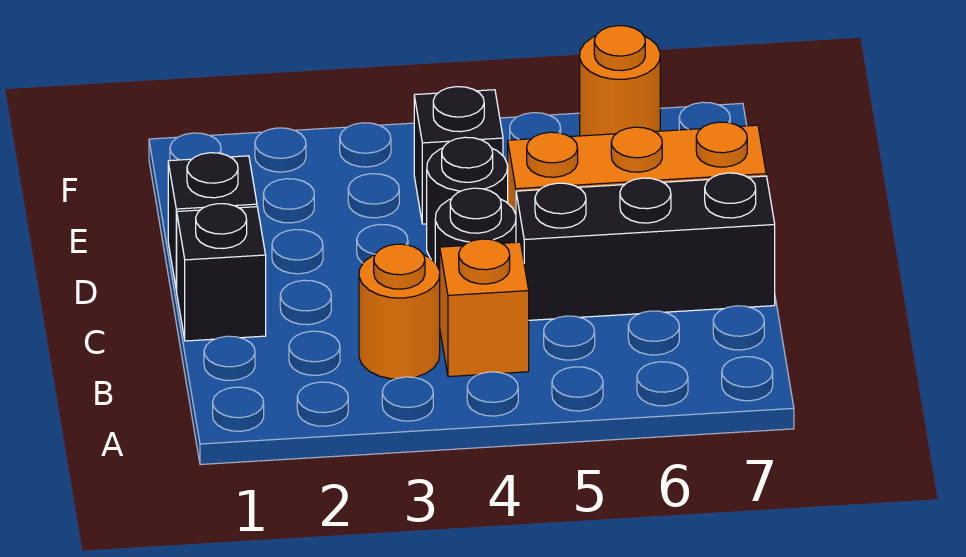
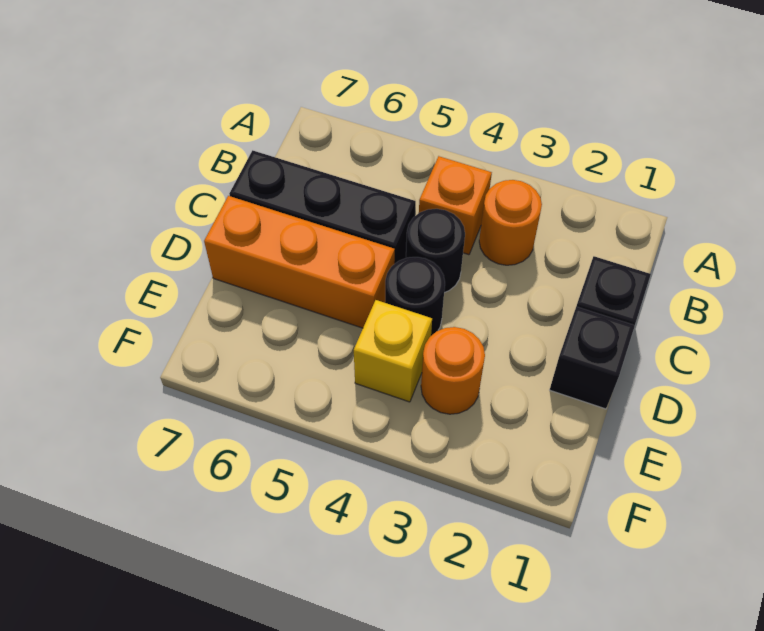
black 1x1 brick [414,87,503,224] -> yellow 1x1 brick [354,300,432,402]
orange 1x1 round brick [580,26,660,136] -> orange 1x1 round brick moved to [421,327,485,414]

